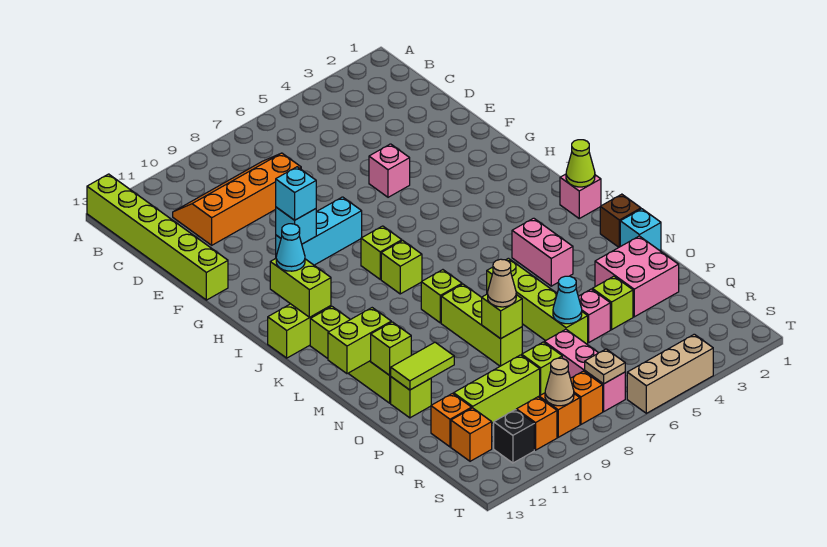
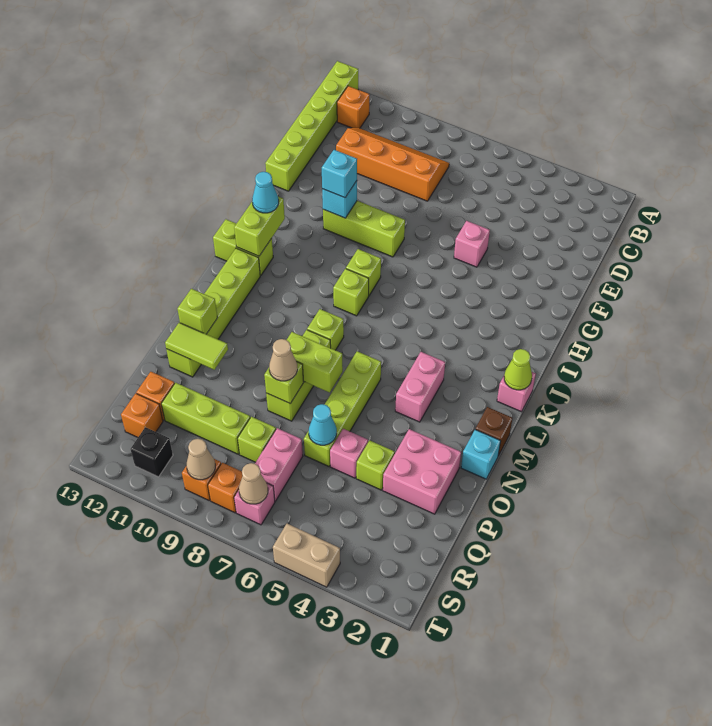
cyan 1x3 brick [276,197,362,265] -> lime 1x3 brick [323,201,405,257]
lime 1x2 brick [328,308,391,374] -> lime 1x2 brick moved to [287,332,343,393]
tan 1x1 plate [585,349,625,384] -> tan 1x1 cone [239,463,268,504]
orange 1x1 brick [516,397,557,450] -> orange 1x1 brick moved to [337,86,369,128]
tan 1x3 brick [627,334,713,413] -> tan 1x2 brick [273,524,340,587]

